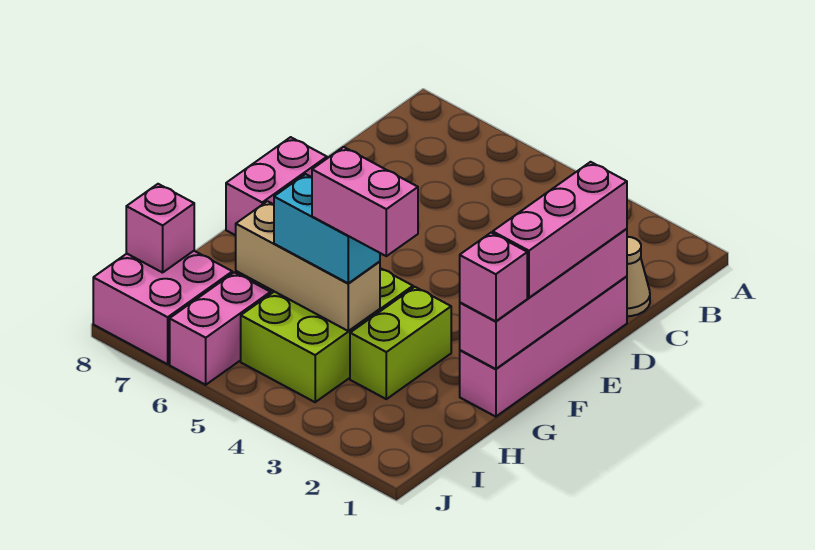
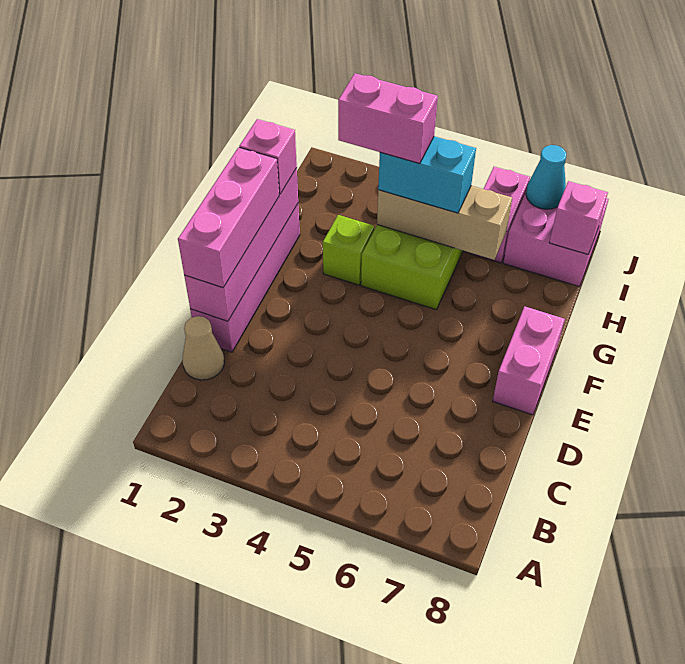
lime 1x2 brick [350,287,451,399] -> lime 1x1 brick [323,215,374,285]
none -> cyan 1x1 cone [526,145,566,209]

